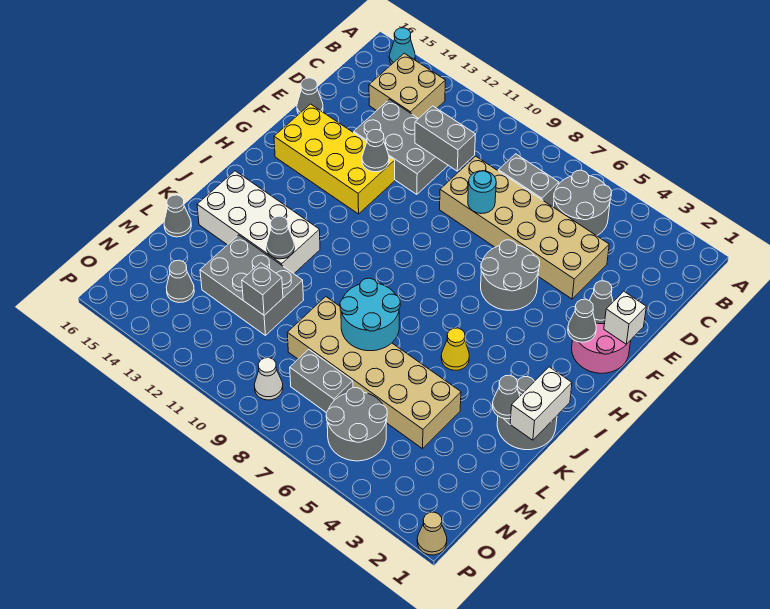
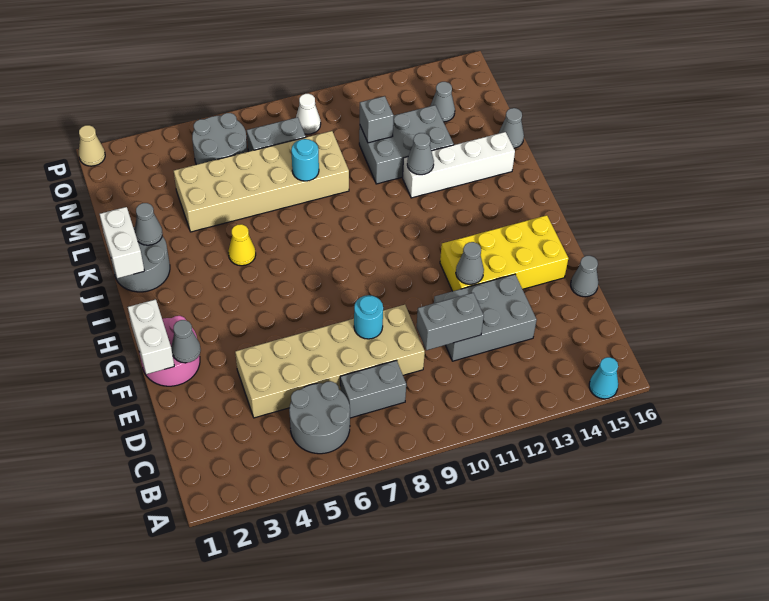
tan 2x2 brick [369,53,446,118] -> none
white 1x1 brick [604,291,646,344] -> white 1x2 brick [128,299,174,374]
grey 2x2 round brick [481,240,540,310] -> none
grey 1x1 cone [568,299,596,342] -> none
white 2x4 brick [197,171,320,274] -> white 1x4 brick [403,132,515,198]
cyan 2x2 round brick [340,278,400,351] -> cyan 1x1 round brick [291,139,319,181]

